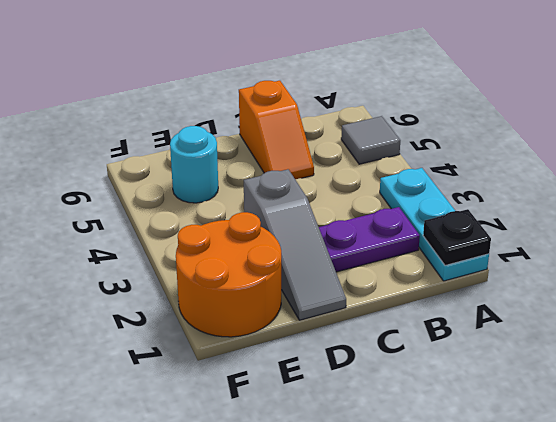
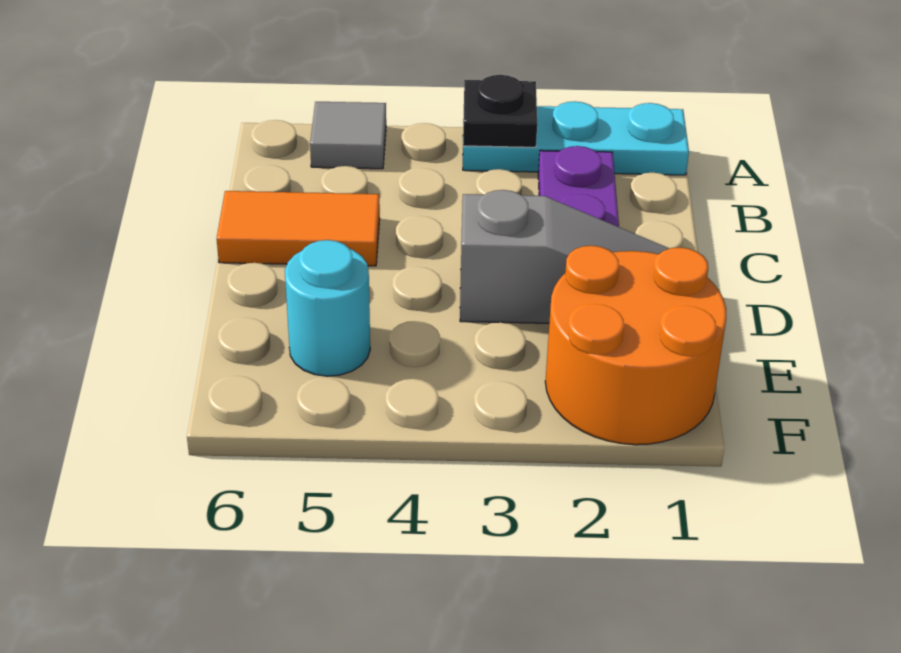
black 1x1 plate [423,209,491,265] -> black 1x1 plate moved to [463,75,537,147]
orange 1x2 slope [239,81,314,179] -> orange 1x2 tile [217,191,380,266]

